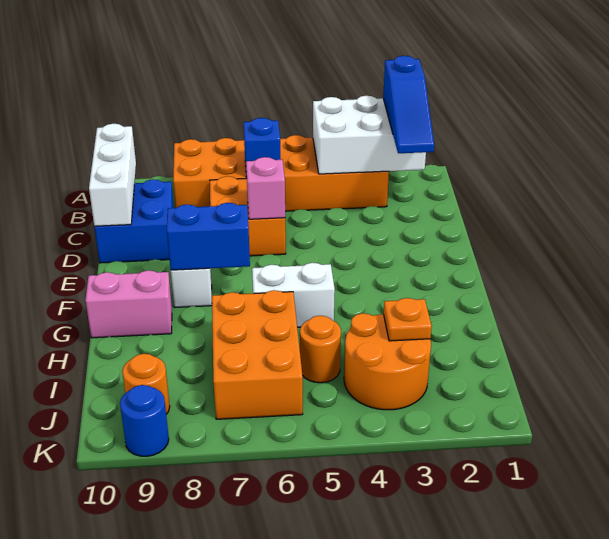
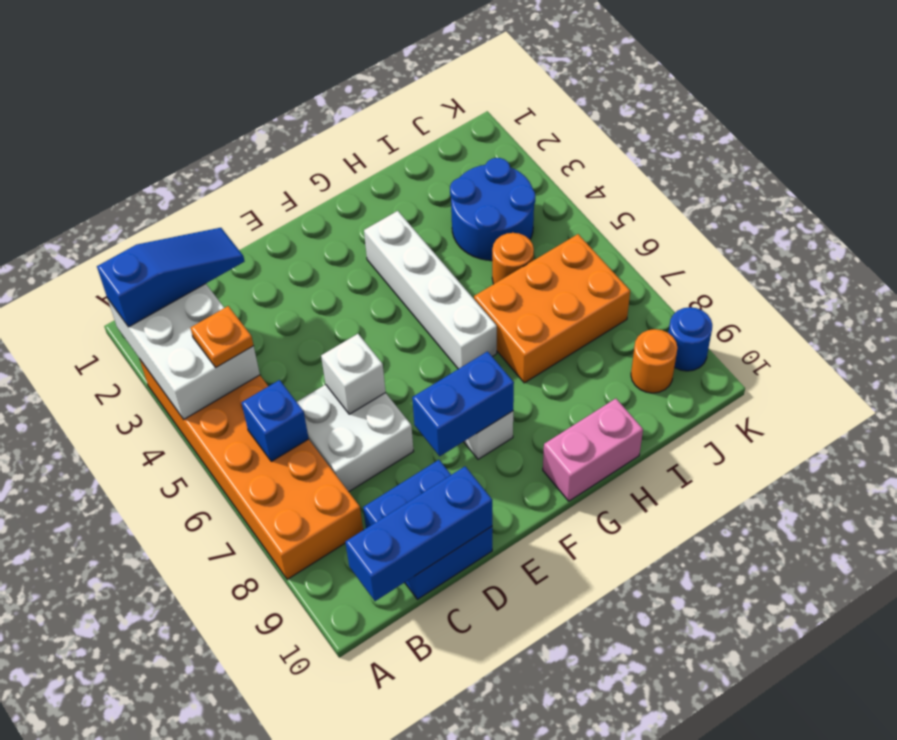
white 1x3 brick [89,124,136,226] -> blue 1x3 brick [345,467,492,601]
orange 2x2 brick [210,176,286,256] -> white 2x2 brick [297,384,414,492]
pink 1x1 brick [246,157,285,219] -> white 1x1 brick [321,334,386,414]
blue 1x2 brick [167,203,250,270] -> blue 1x2 brick turned to [412,352,514,456]
white 1x2 brick [252,263,335,327] -> white 1x4 brick [364,211,497,369]
pink 1x2 brick [85,270,172,338] -> pink 1x2 brick turned to [543,399,643,501]
orange 2x2 round brick [344,313,431,410] -> blue 2x2 round brick [450,158,535,260]
orange 1x1 plate [384,298,432,341] -> orange 1x1 plate moved to [191,306,254,367]

